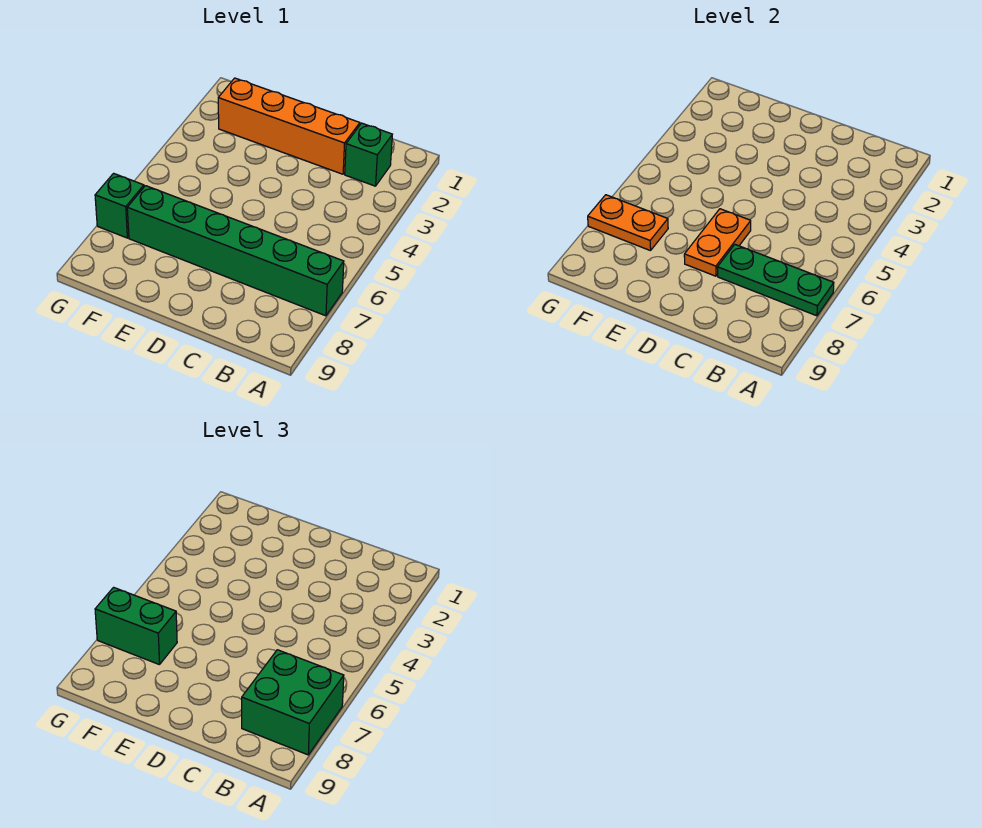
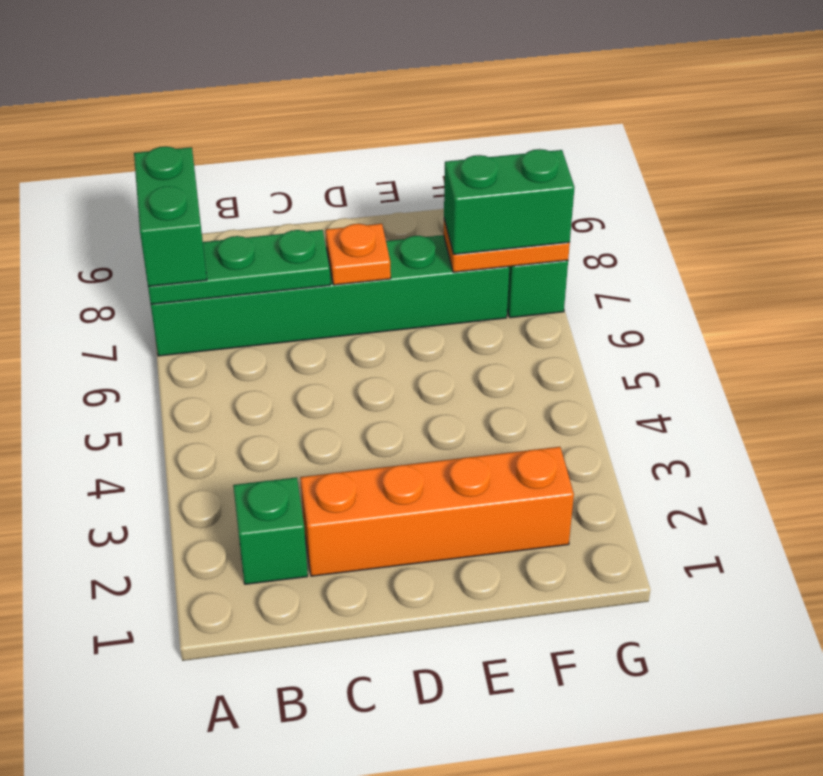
green 2x2 brick [242,650,344,755] -> green 1x2 brick [134,146,207,286]
orange 1x2 plate [684,209,751,276] -> orange 1x1 plate [326,224,391,285]

